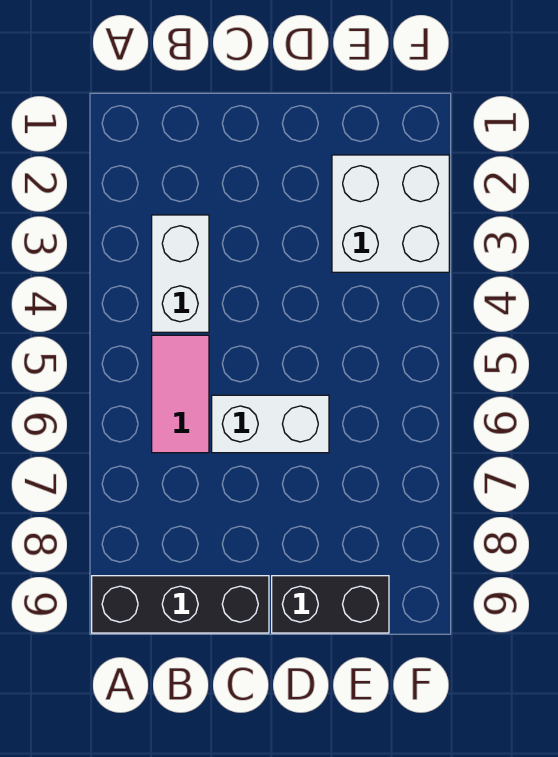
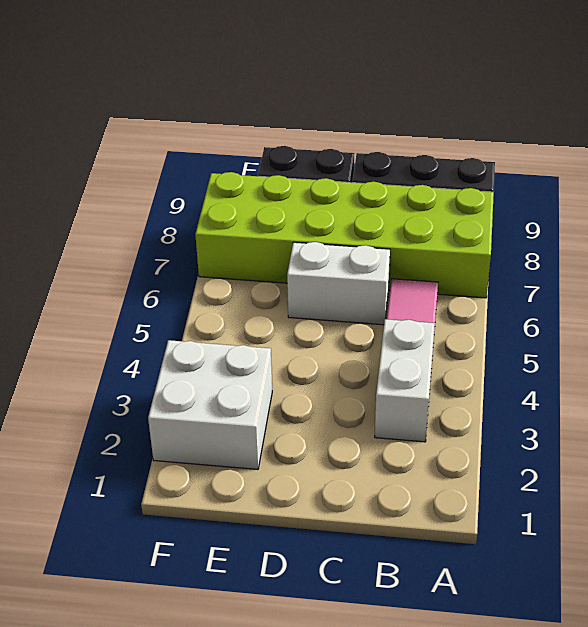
none -> lime 2x6 brick [195,172,494,298]

